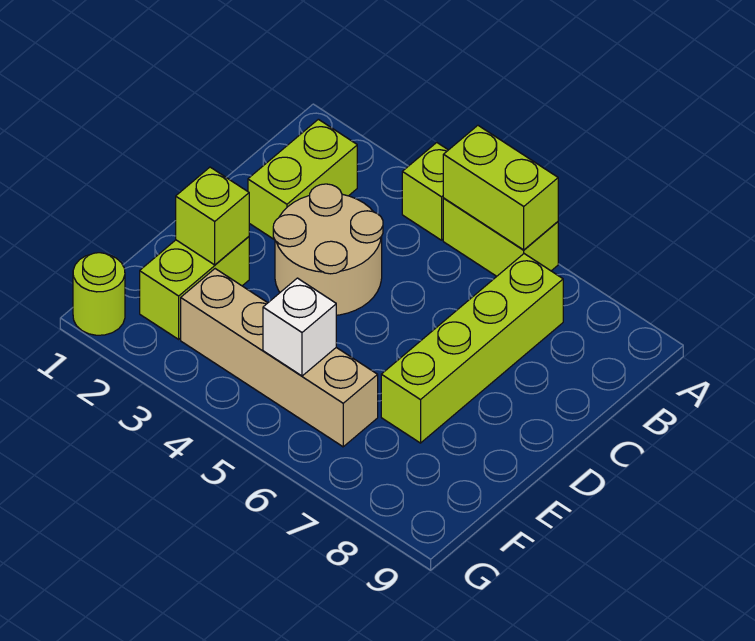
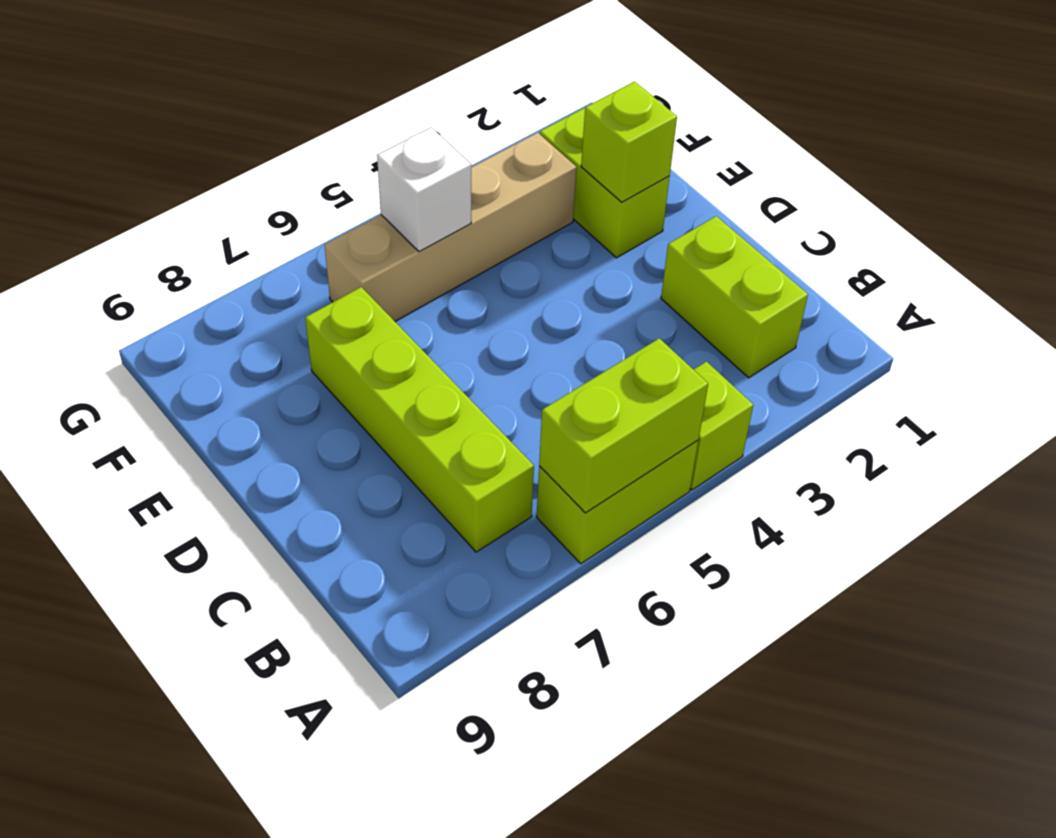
tan 2x2 round brick [273,184,383,315] -> none
lime 1x1 round brick [73,253,125,335] -> none

